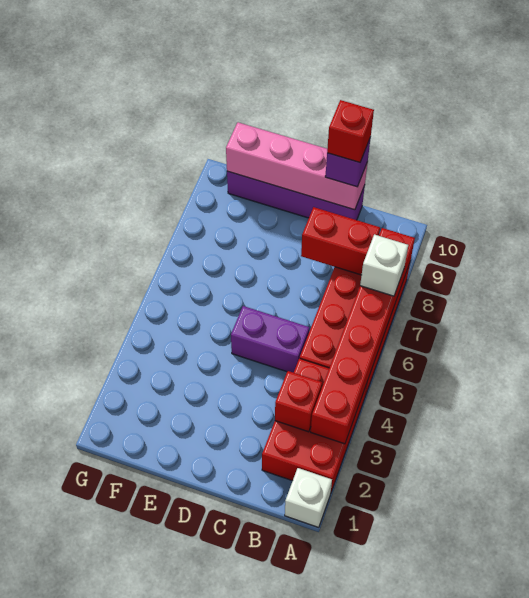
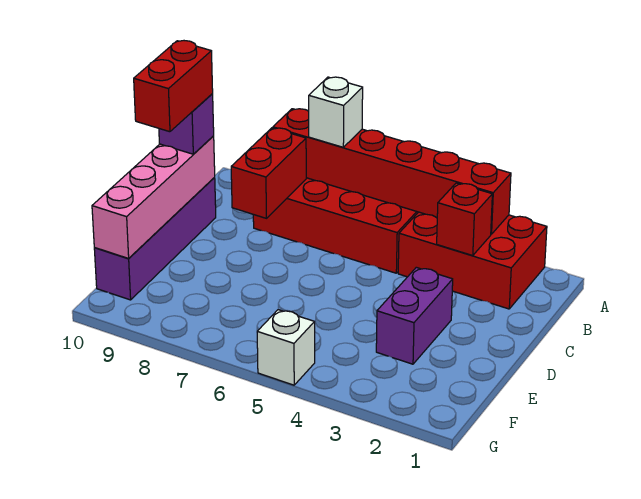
white 1x1 brick [285,468,332,527] -> white 1x1 brick moved to [257,310,315,385]
purple 1x2 brick [231,306,309,373] -> purple 1x2 brick moved to [376,267,453,364]
red 1x1 brick [327,100,374,162] -> red 1x2 brick [134,41,213,132]

